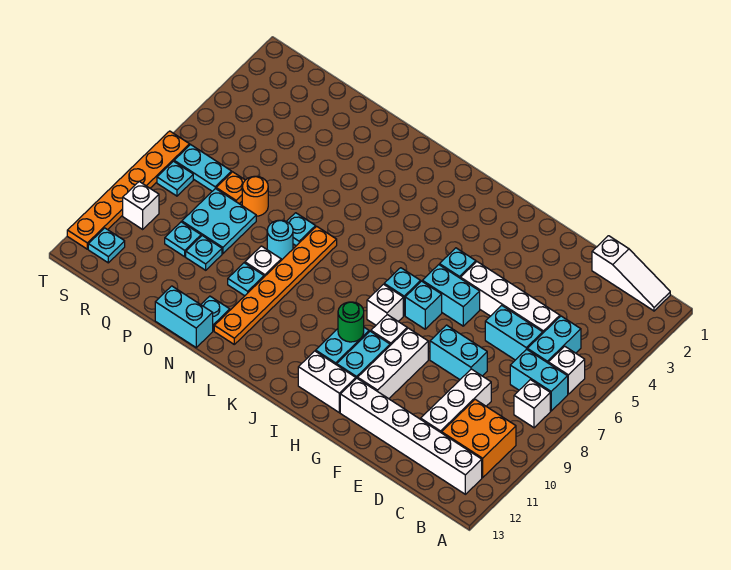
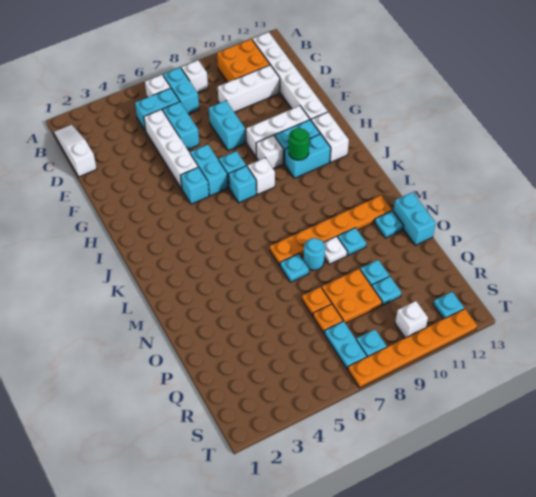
orange 1x1 round brick [242,176,268,216] -> orange 1x1 plate [302,287,332,316]
cyan 2x2 plate [182,188,256,254] -> orange 2x2 plate [322,269,382,323]

